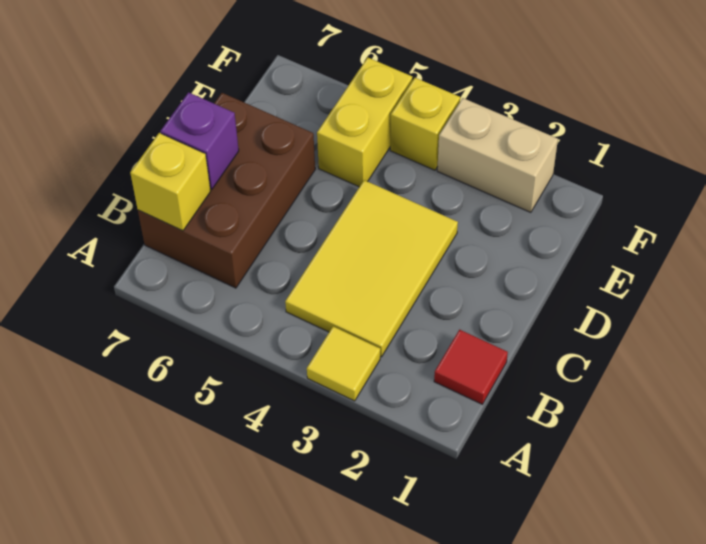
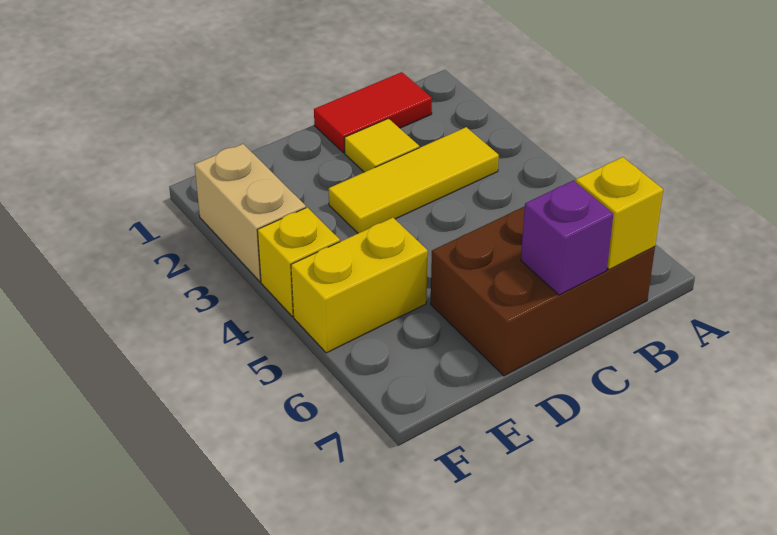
yellow 1x1 tile [307,326,380,401] -> yellow 1x1 tile moved to [345,119,419,172]
red 1x1 tile [434,330,508,404] -> red 1x2 tile [314,72,432,153]
yellow 2x3 tile [285,180,458,357] -> yellow 1x3 tile [329,127,499,233]

